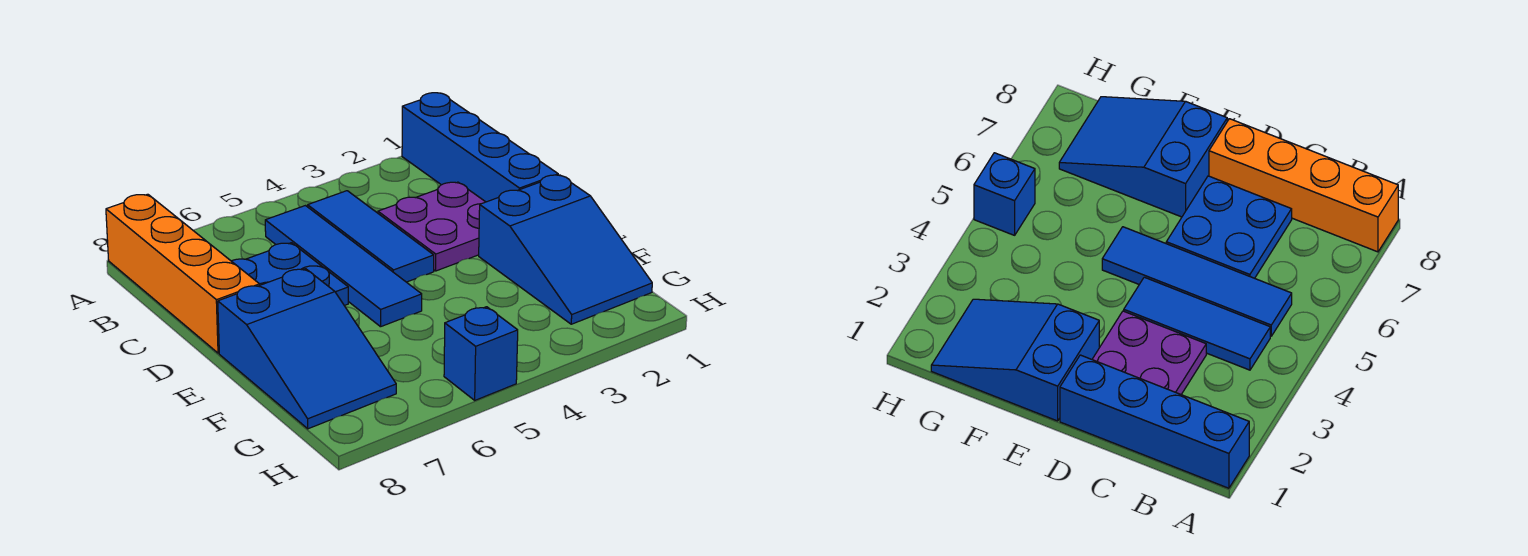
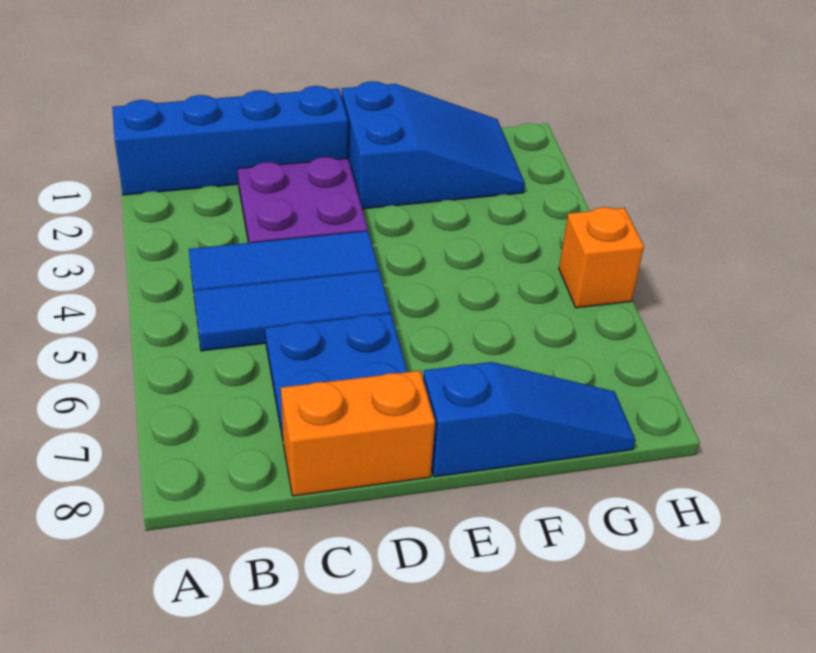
orange 1x4 brick [106,194,260,353] -> orange 1x2 brick [281,371,435,496]
blue 1x4 tile [265,206,422,327] -> blue 1x3 tile [194,271,391,351]
blue 2x3 slope [218,269,396,429] -> blue 1x3 slope [423,362,635,477]
blue 1x1 brick [444,307,518,400] -> orange 1x1 brick [559,207,644,308]

